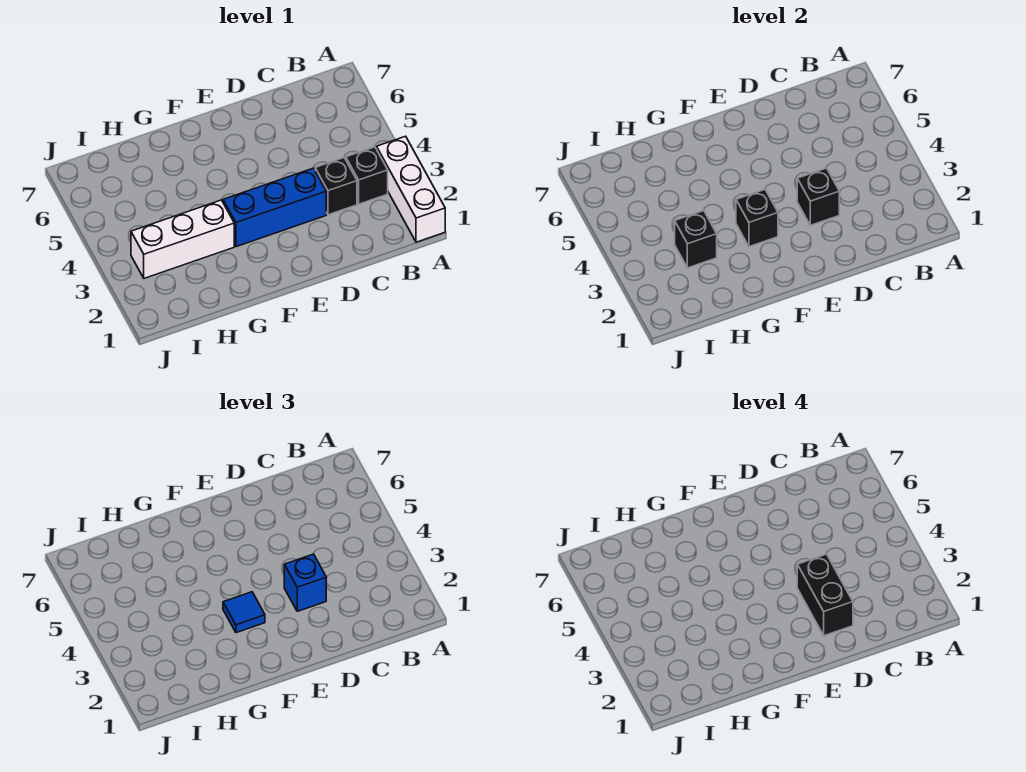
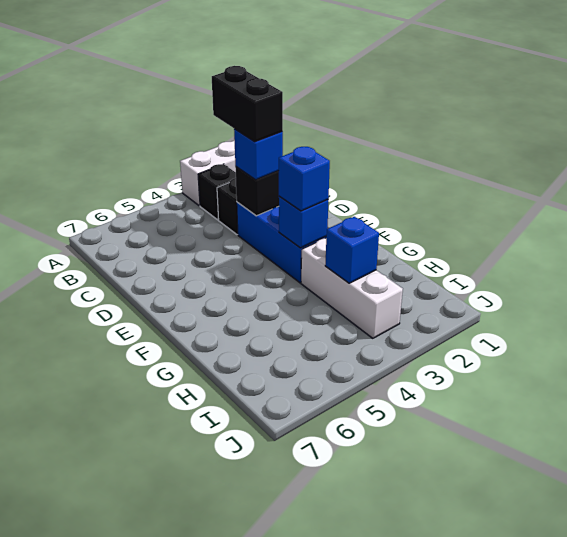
black 1x2 brick [797,554,853,636] -> black 1x2 brick turned to [212,66,283,142]
black 1x1 brick [736,190,778,247] -> blue 1x1 brick [279,196,328,248]
blue 1x1 tile [223,592,265,633] -> blue 1x1 brick [279,147,330,211]
black 1x1 brick [675,211,717,268] -> blue 1x1 brick [325,217,379,283]

